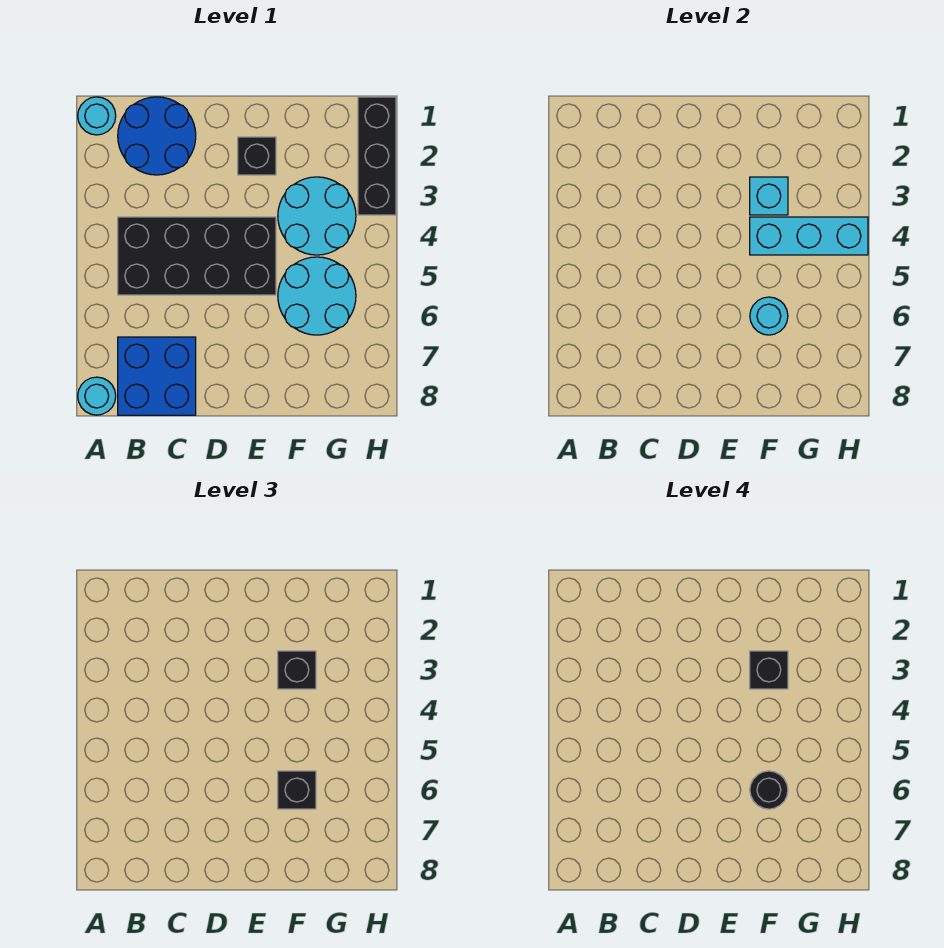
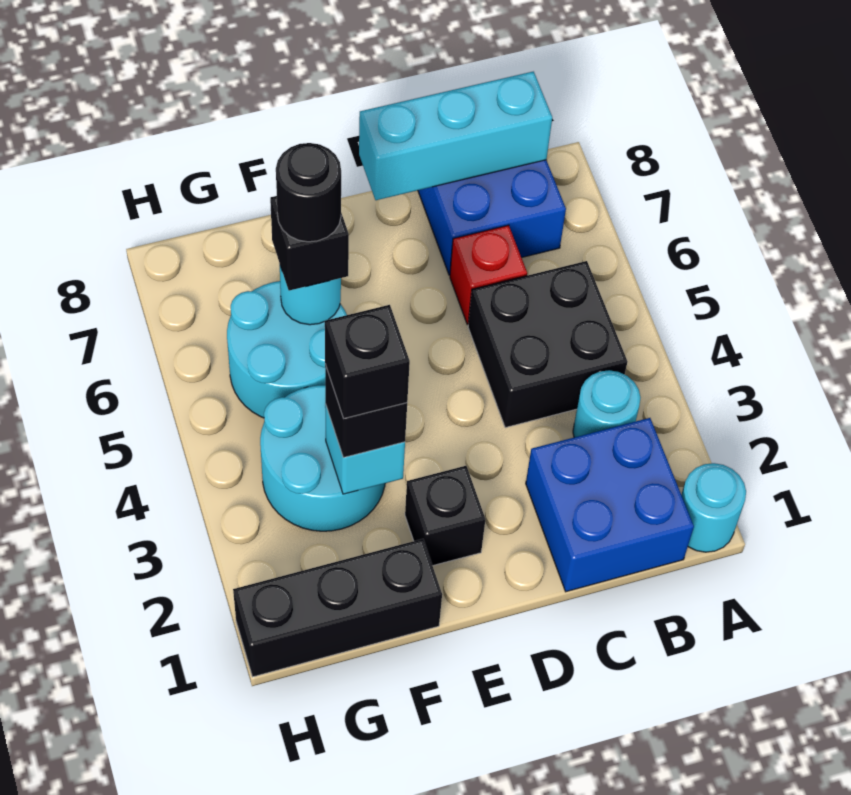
cyan 1x1 round brick [78,377,116,415] -> cyan 1x1 round brick moved to [573,370,641,437]
blue 2x2 round brick [118,97,196,175] -> blue 2x2 brick [526,418,694,592]
black 2x4 brick [118,217,276,295] -> black 2x2 brick [468,261,627,428]
none -> red 1x1 brick [450,225,527,325]
cyan 1x3 brick [750,217,868,255] -> cyan 1x3 brick moved to [359,72,552,200]
black 1x3 brick [358,97,396,215] -> black 1x3 brick turned to [233,539,442,677]

